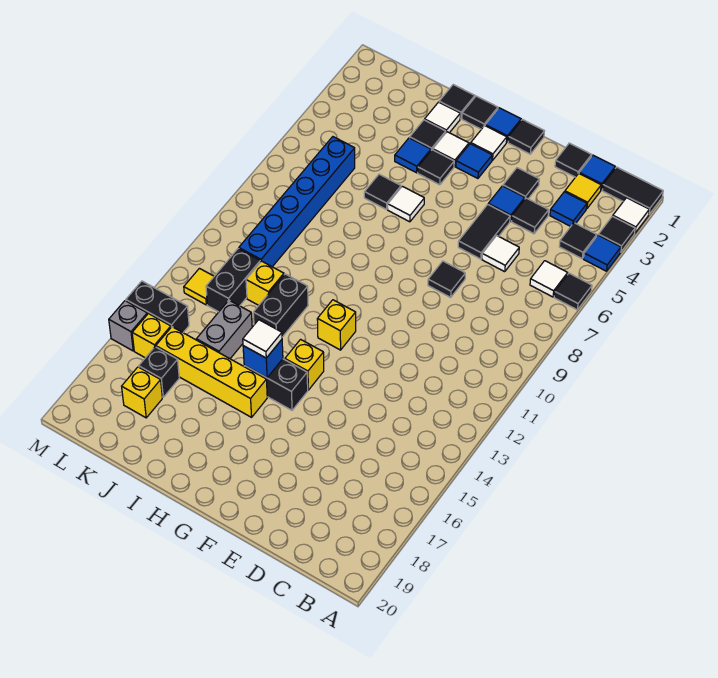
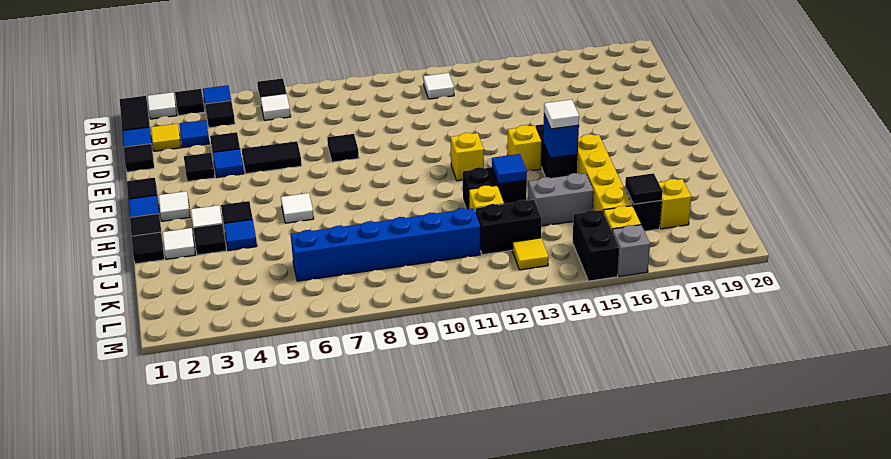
white 1x1 tile [482,236,519,272] -> white 1x1 tile moved to [423,73,454,99]
blue 1x1 tile [456,144,492,178] -> blue 1x1 tile moved to [492,154,527,184]
black 1x1 tile [364,174,401,210] -> black 1x1 tile moved to [625,173,663,204]

